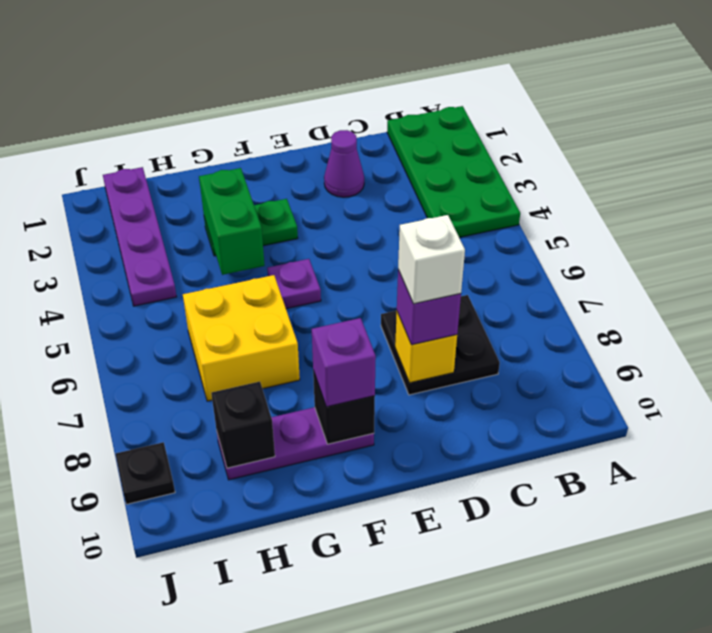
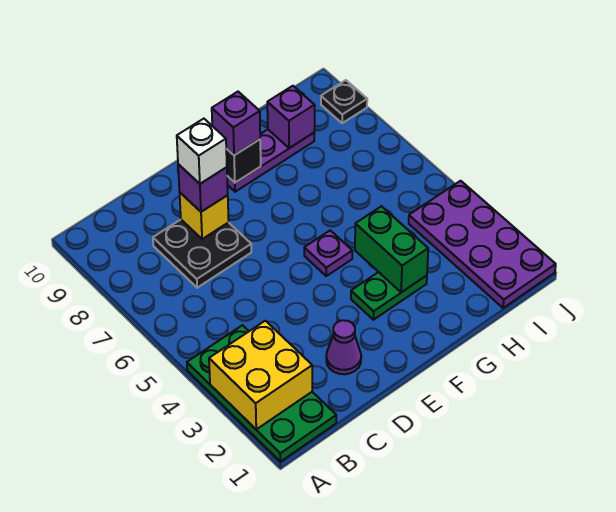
yellow 2x2 brick [183,275,300,401] -> yellow 2x2 brick moved to [209,321,312,430]
black 1x1 brick [211,382,275,468] -> purple 1x1 brick [267,86,315,148]
purple 1x4 plate [103,167,177,306] -> purple 2x4 plate [409,181,556,308]

